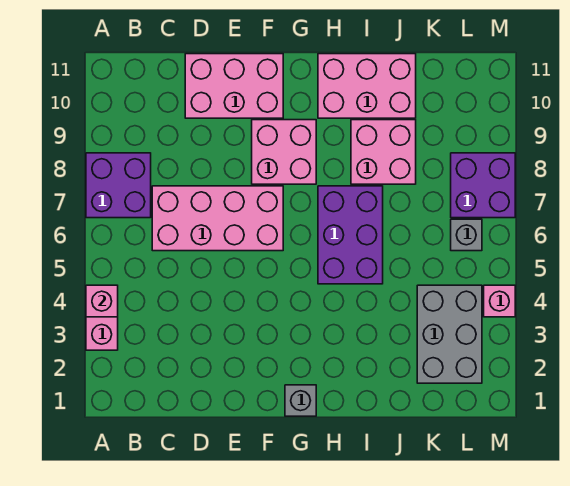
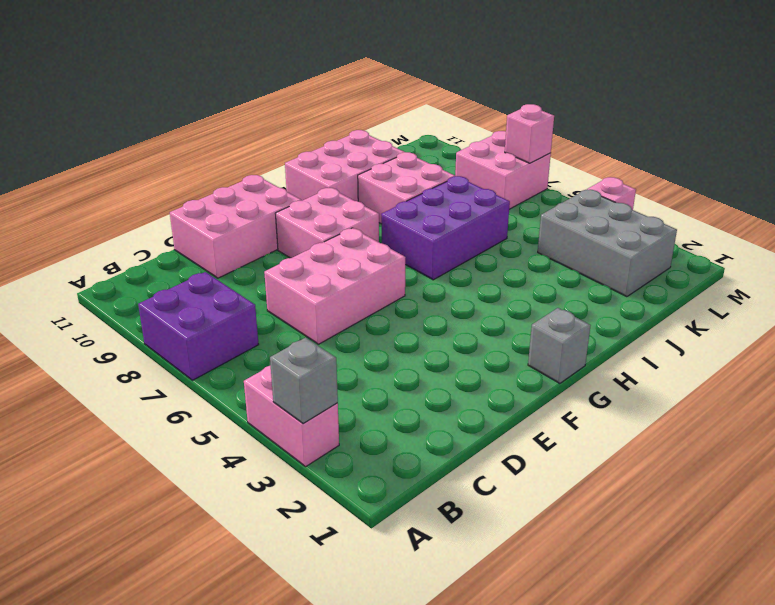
pink 1x1 brick [86,285,118,317] -> pink 1x1 brick moved to [505,104,554,163]
pink 2x4 brick [152,186,283,251] -> pink 2x3 brick [264,228,405,344]
purple 2x3 brick [318,186,383,284] -> purple 2x3 brick turned to [381,176,510,280]
grey 1x1 brick [451,219,482,251] -> grey 1x1 brick moved to [270,338,338,424]
purple 2x2 brick [451,153,515,218] -> pink 2x2 brick [455,131,551,209]

